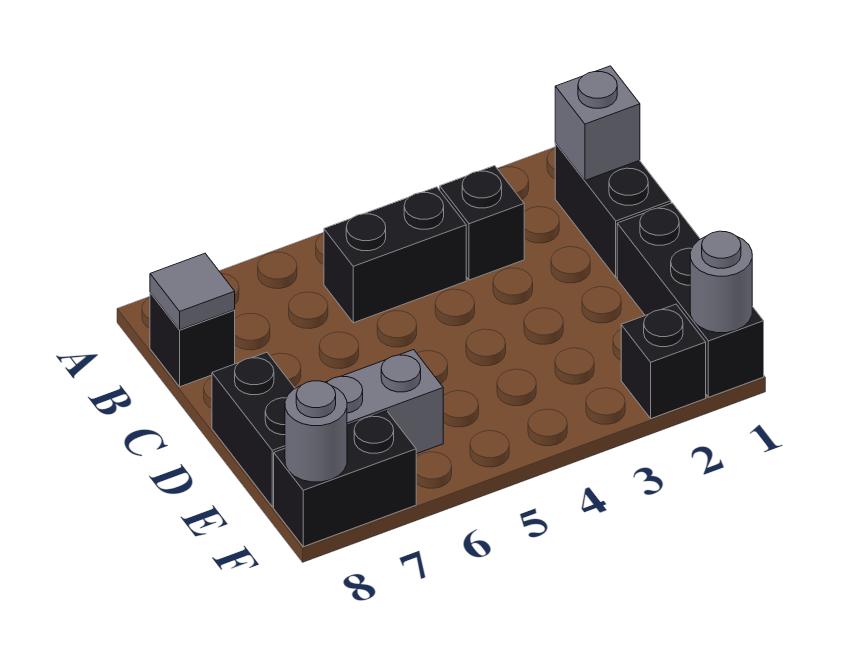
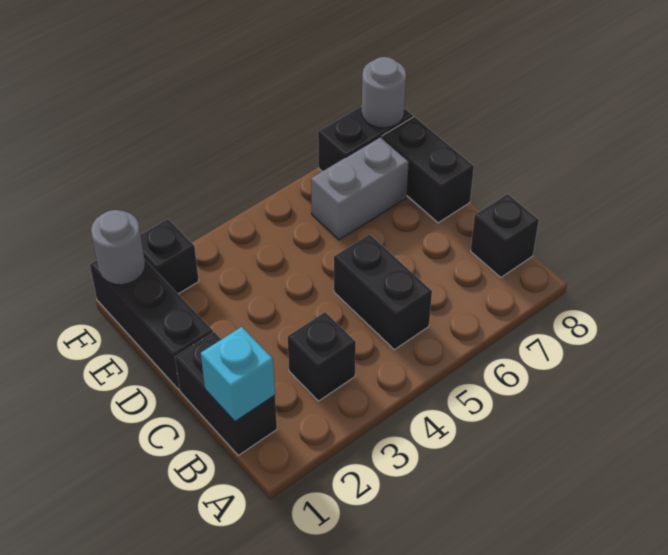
grey 1x1 brick [555,66,640,180] -> cyan 1x1 brick [201,327,275,422]
black 1x2 brick [324,187,466,323] -> black 1x2 brick turned to [334,234,432,350]
grey 1x1 tile [150,253,235,330] -> none

